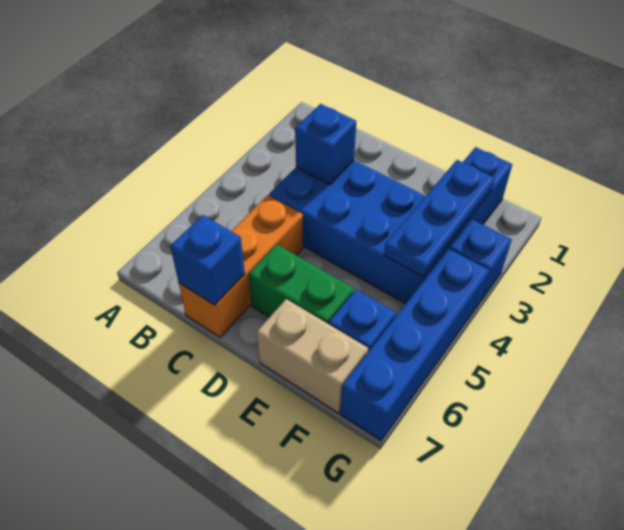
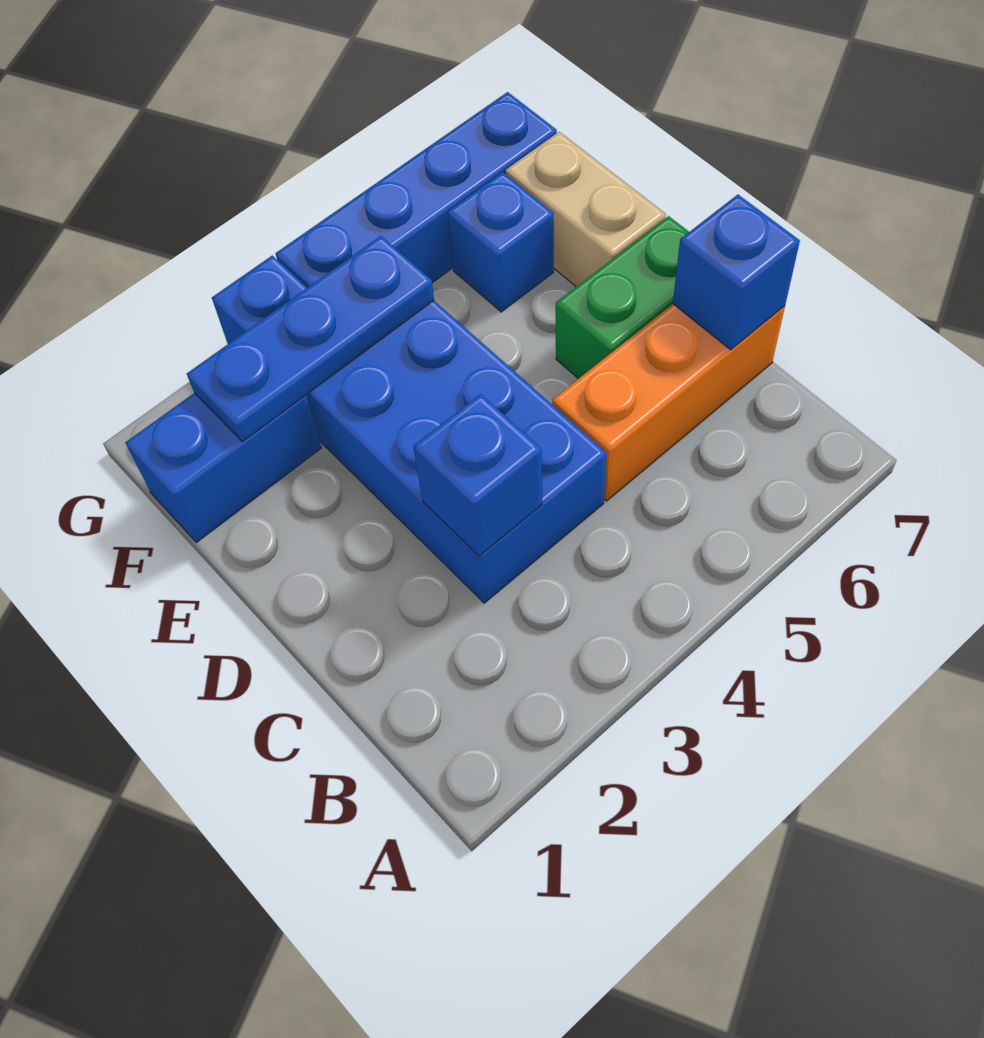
green 1x2 brick [248,244,354,324] -> green 1x2 brick turned to [556,216,689,379]

